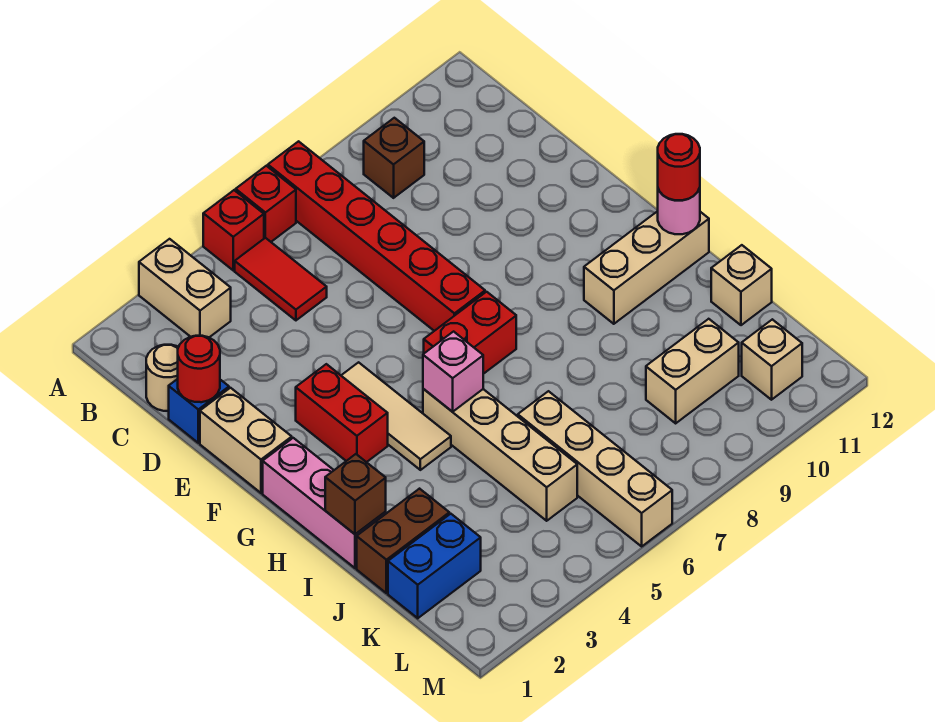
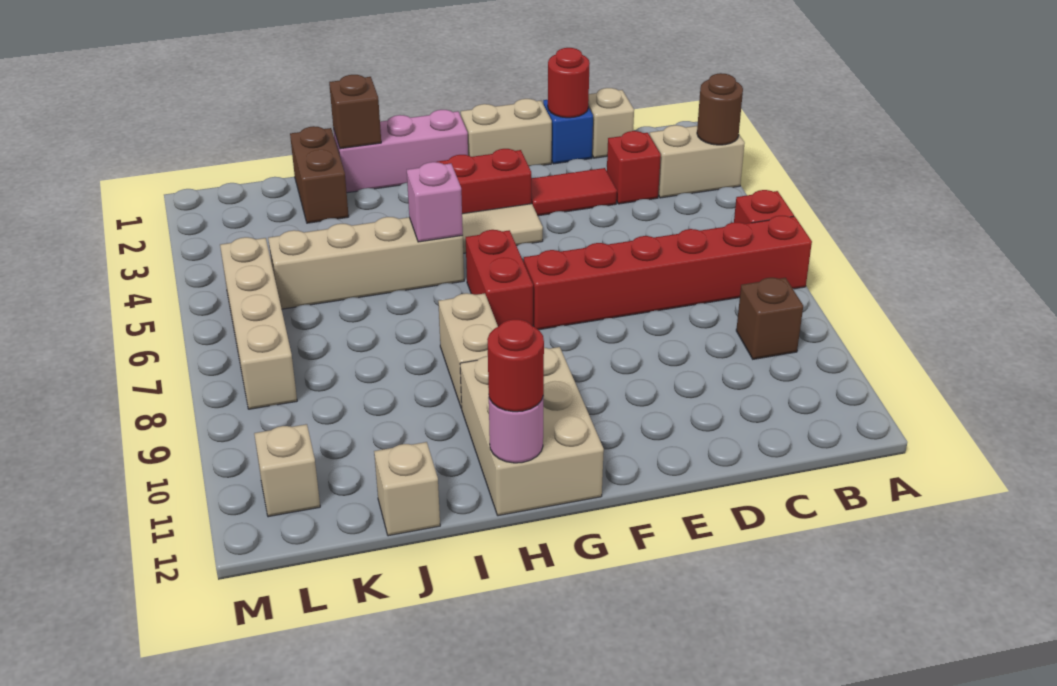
none -> brown 1x1 round brick [697,73,743,145]
red 1x1 brick [203,190,264,270] -> red 1x1 brick moved to [607,131,661,204]
red 1x2 tile [235,238,327,320] -> red 1x2 tile moved to [531,168,617,216]
tan 1x1 round brick [146,345,178,411] -> tan 1x1 brick [588,88,634,158]
tan 1x3 brick [584,211,709,324] -> tan 2x3 brick [460,347,604,516]
tan 1x4 brick [518,391,672,546] -> tan 1x4 brick turned to [220,237,297,409]
blue 1x2 brick [388,514,481,618] -> none
tan 1x2 brick [646,319,739,423] -> tan 1x2 brick moved to [438,293,498,408]

